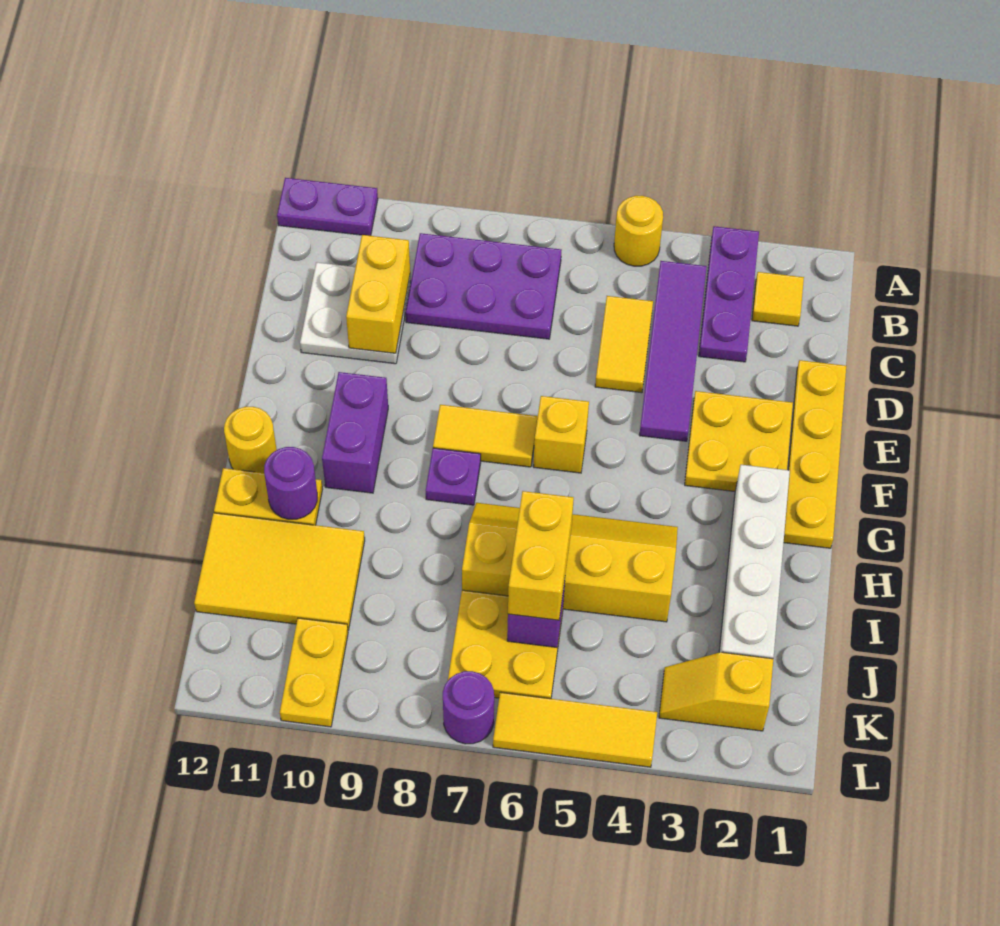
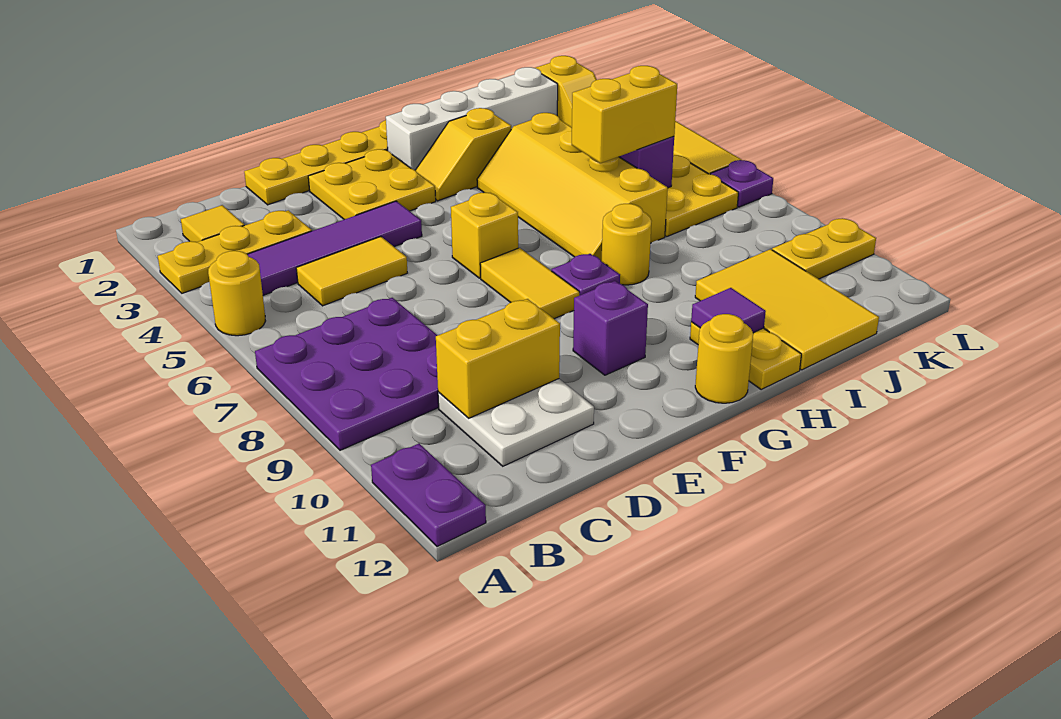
purple 1x3 plate [699,226,759,362] -> yellow 1x3 plate [158,210,312,293]
purple 2x3 plate [406,233,561,339] -> purple 3x3 plate [255,298,439,450]
purple 1x2 brick [322,372,388,493] -> purple 1x1 brick [573,281,648,375]
none -> yellow 1x2 slope [415,108,511,201]
none -> yellow 1x1 round brick [602,204,651,285]
purple 1x1 round brick [264,447,317,519] -> purple 1x1 tile [691,288,766,333]
purple 1x1 round brick [443,671,494,744] -> purple 1x1 plate [711,160,773,207]

